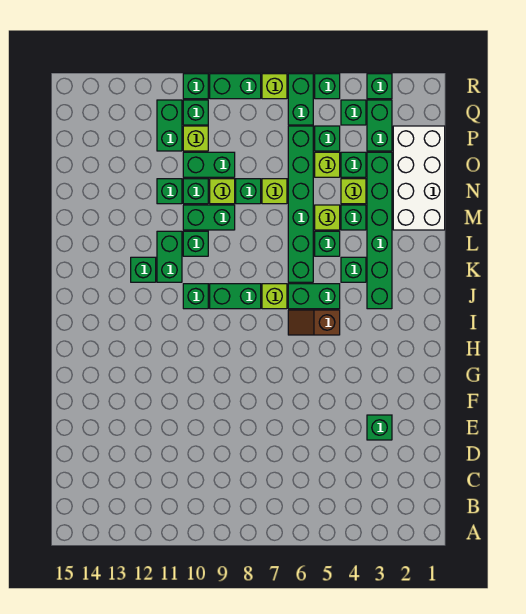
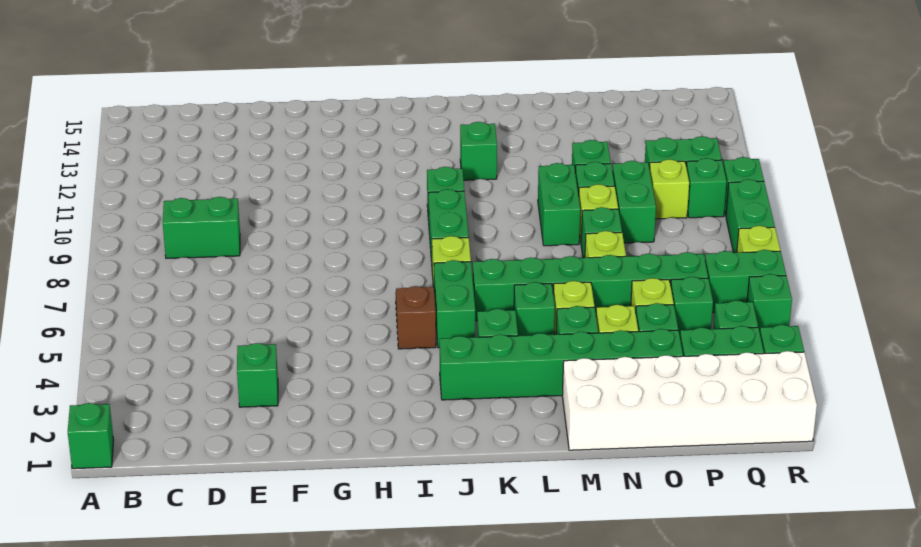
green 1x2 brick [157,231,182,282] -> green 1x2 brick moved to [163,197,240,258]
green 1x1 brick [183,231,208,256] -> green 1x1 brick moved to [68,403,114,469]
white 2x4 brick [393,126,445,230] -> white 2x6 brick [562,351,817,450]

